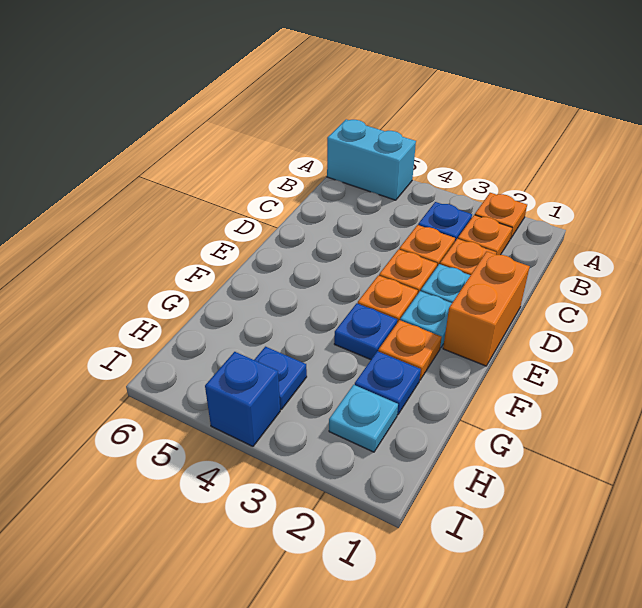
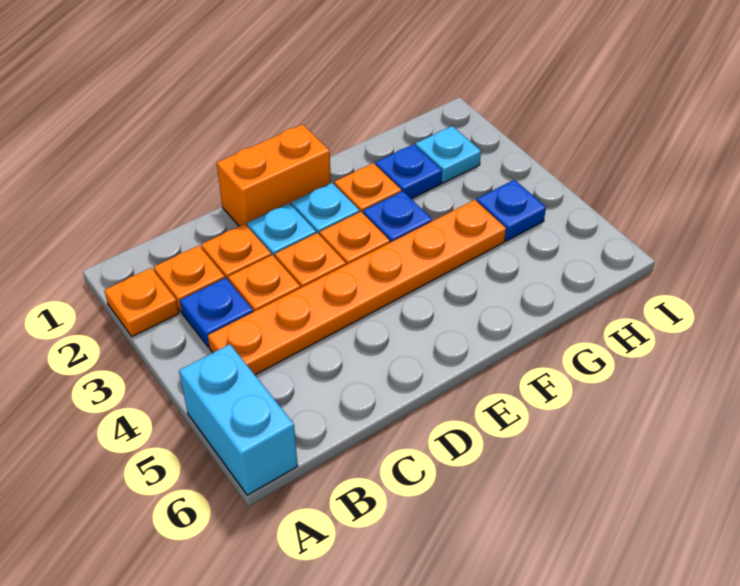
none -> orange 1x6 plate [208,200,506,375]
blue 1x1 brick [205,352,280,446] -> none

